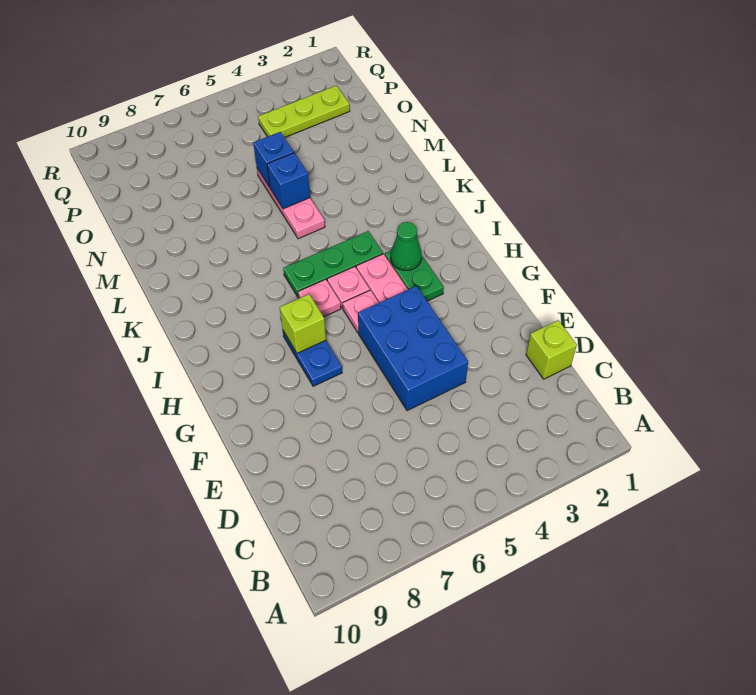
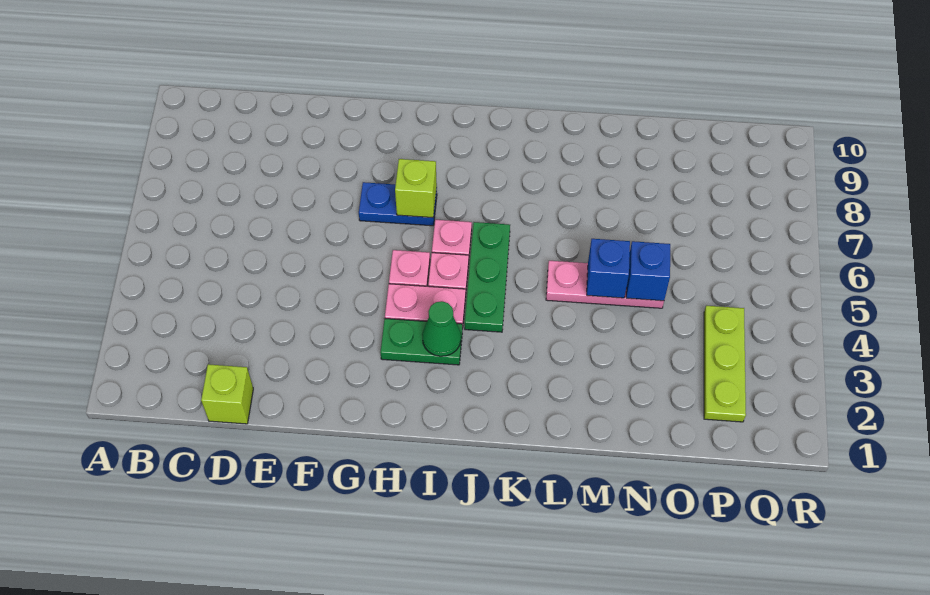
blue 2x3 brick [358,286,468,411] -> none

